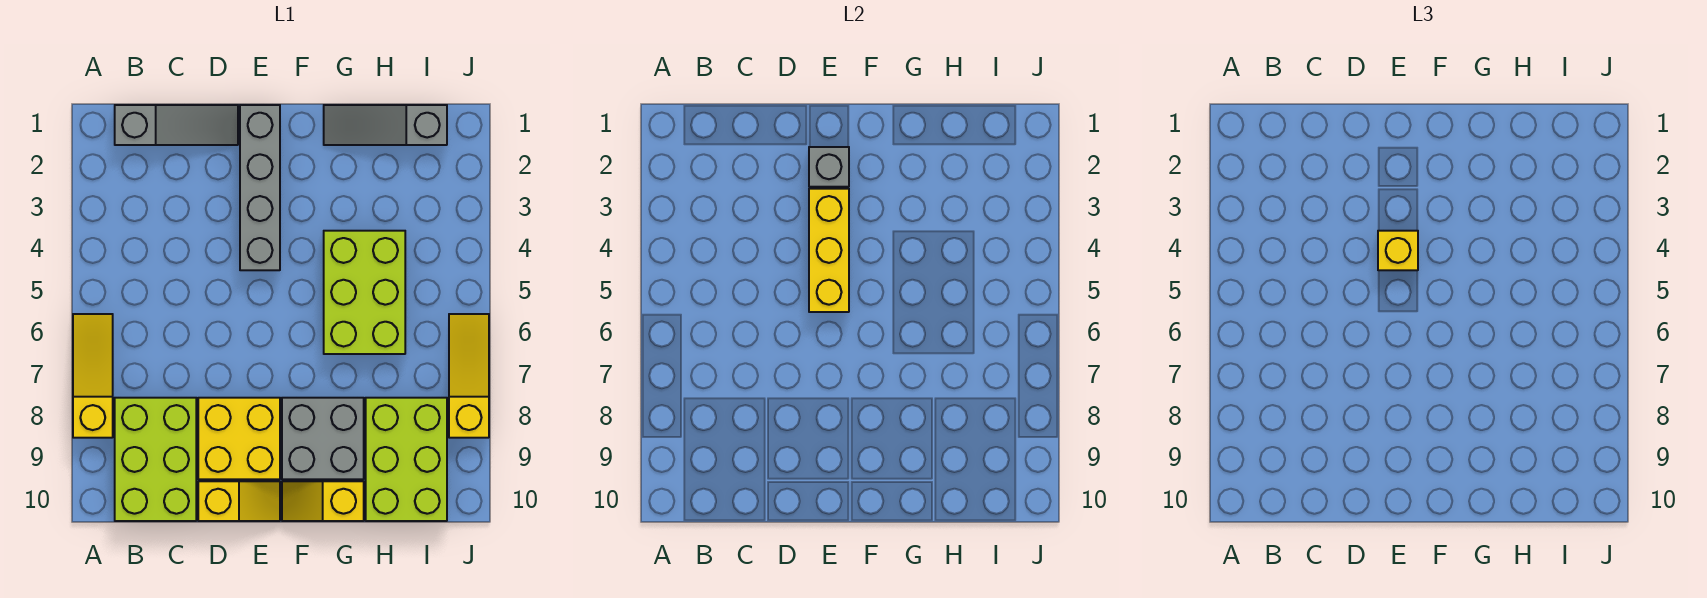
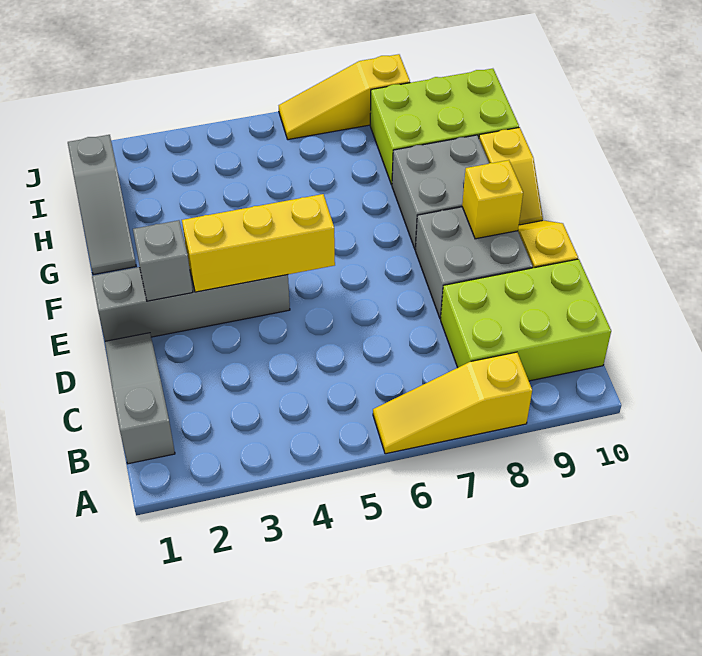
yellow 2x2 brick [198,398,280,479] -> grey 2x2 brick [415,207,533,319]
yellow 1x1 brick [1378,231,1418,270] -> yellow 1x1 brick moved to [462,160,523,239]
lime 2x3 brick [324,231,405,354] -> none

